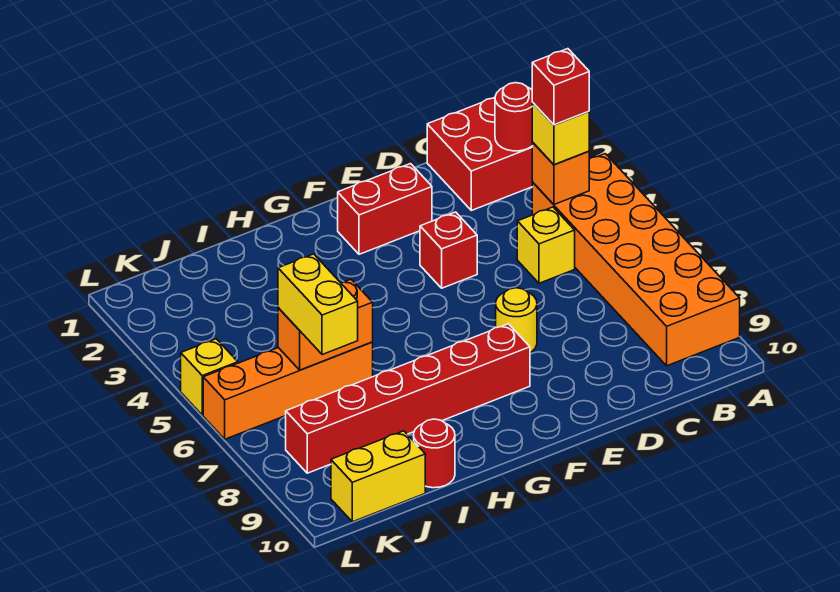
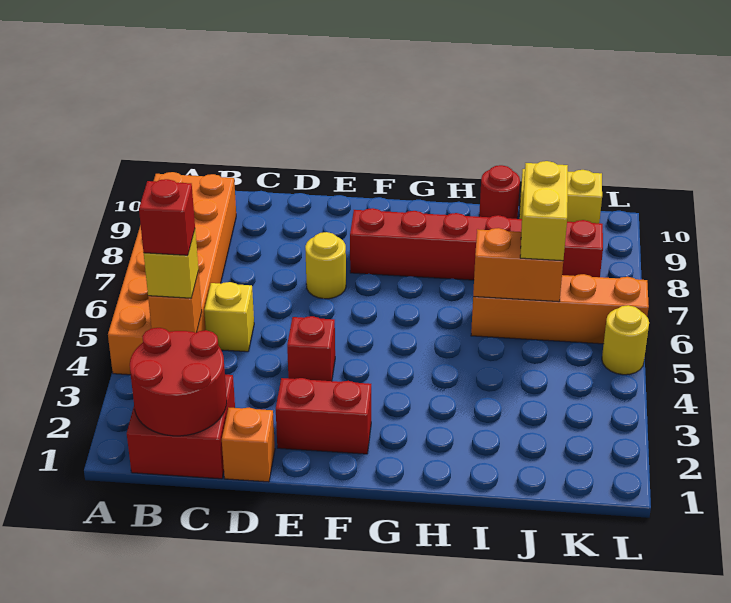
red 1x1 round brick [495,83,533,151] -> red 2x2 round brick [130,328,227,436]
none -> orange 1x1 brick [222,408,275,482]
yellow 1x1 brick [181,339,238,415] -> yellow 1x1 round brick [602,305,649,375]

